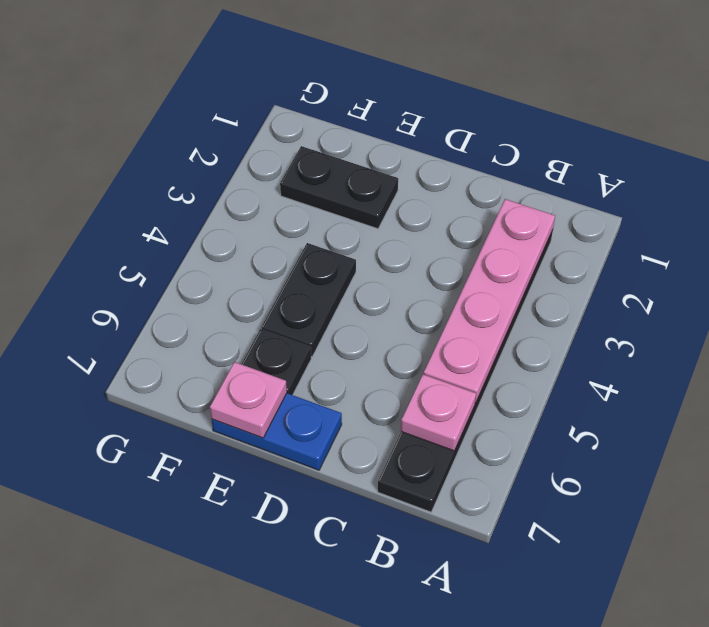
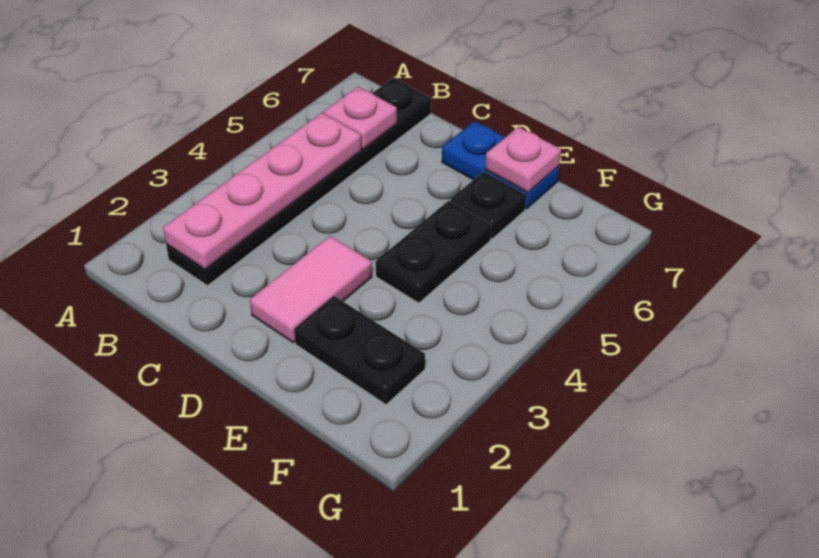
none -> pink 1x2 tile [250,236,372,343]

